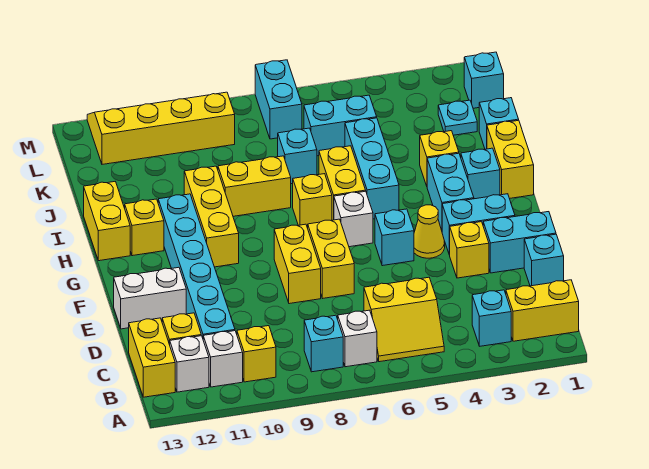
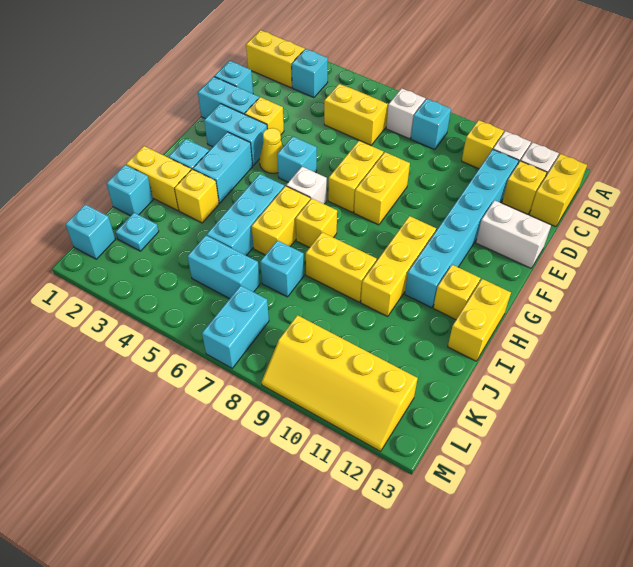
yellow 1x2 brick [487,120,534,199] -> yellow 1x2 brick turned to [126,146,191,211]

